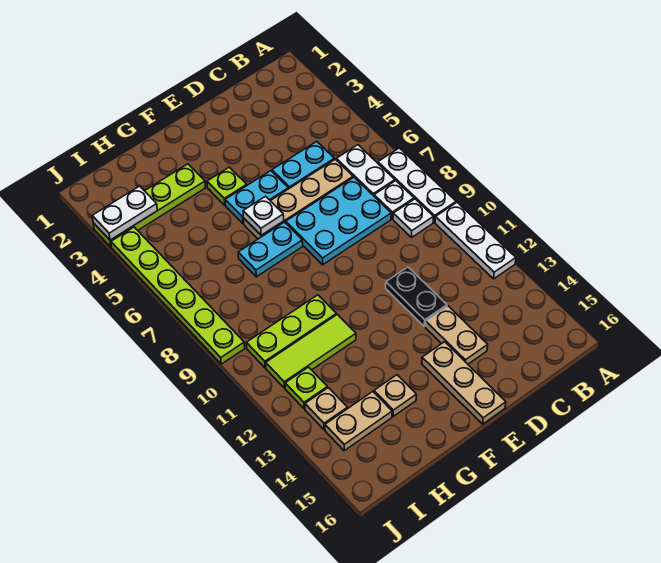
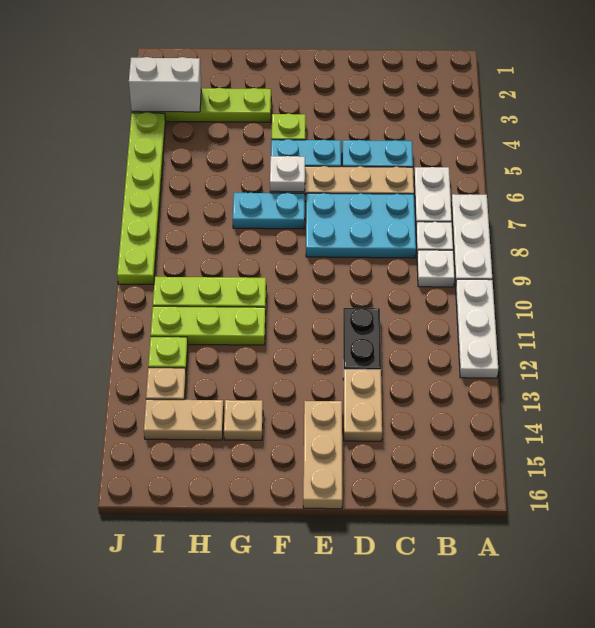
lime 1x3 tile [266,314,356,388] -> lime 1x3 plate [151,306,265,345]
white 1x2 plate [92,186,157,240] -> white 1x2 brick [129,57,201,112]

